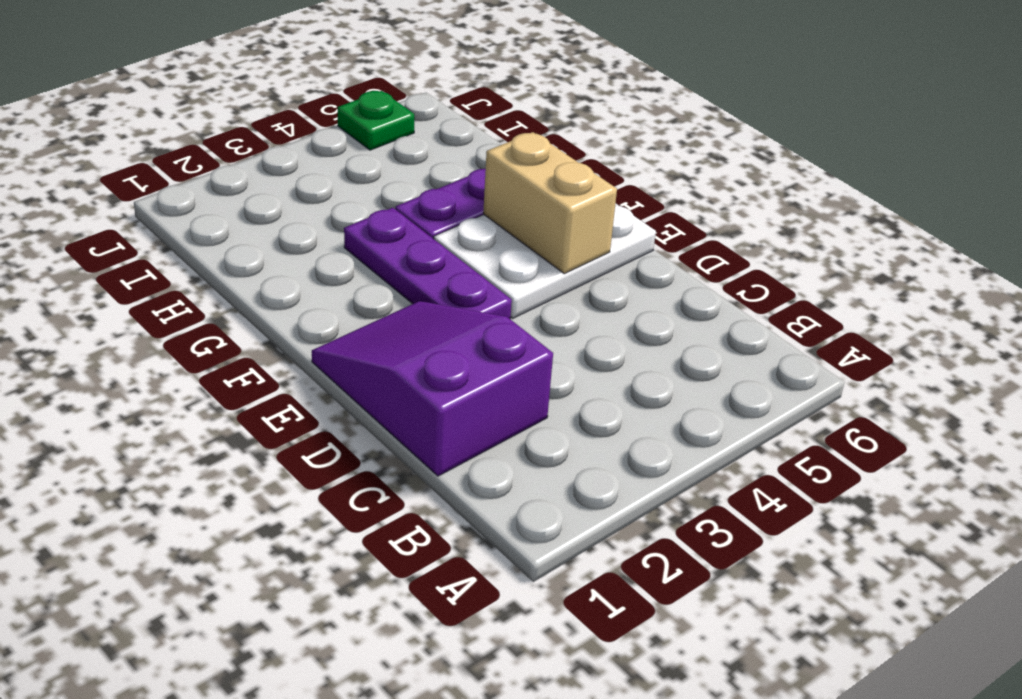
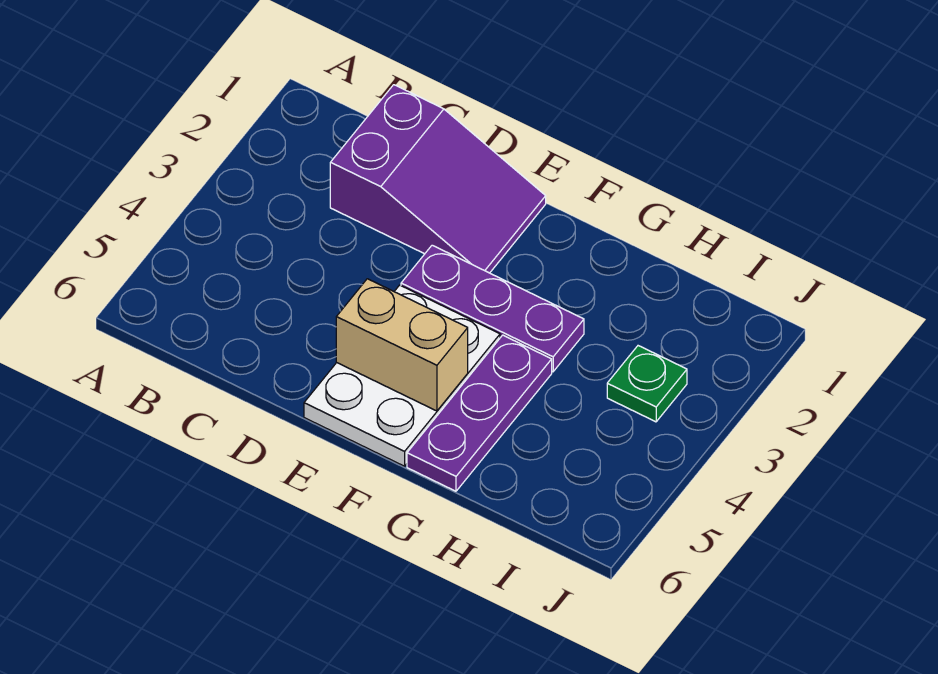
green 1x1 plate [337,91,414,150] -> green 1x1 plate moved to [607,346,687,422]

